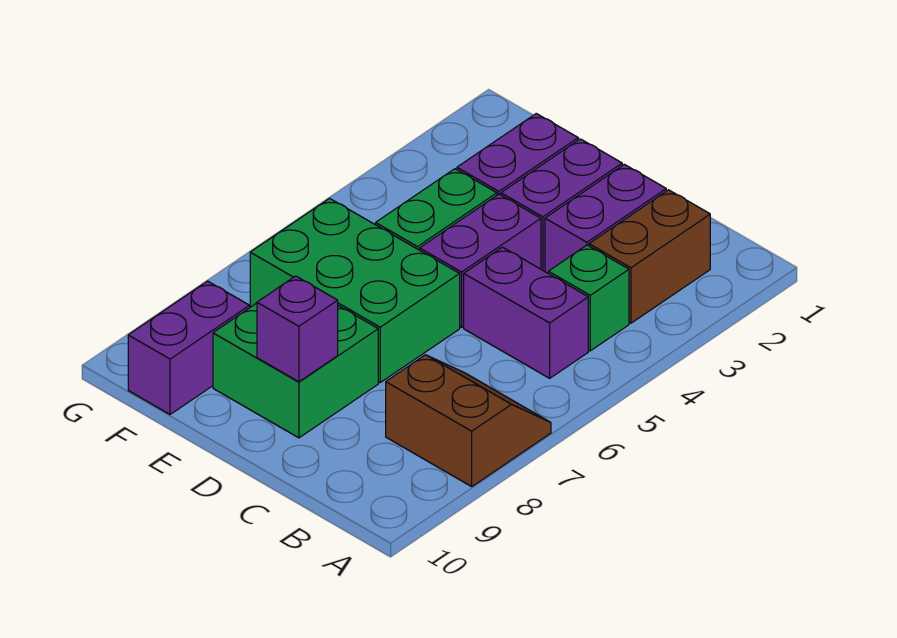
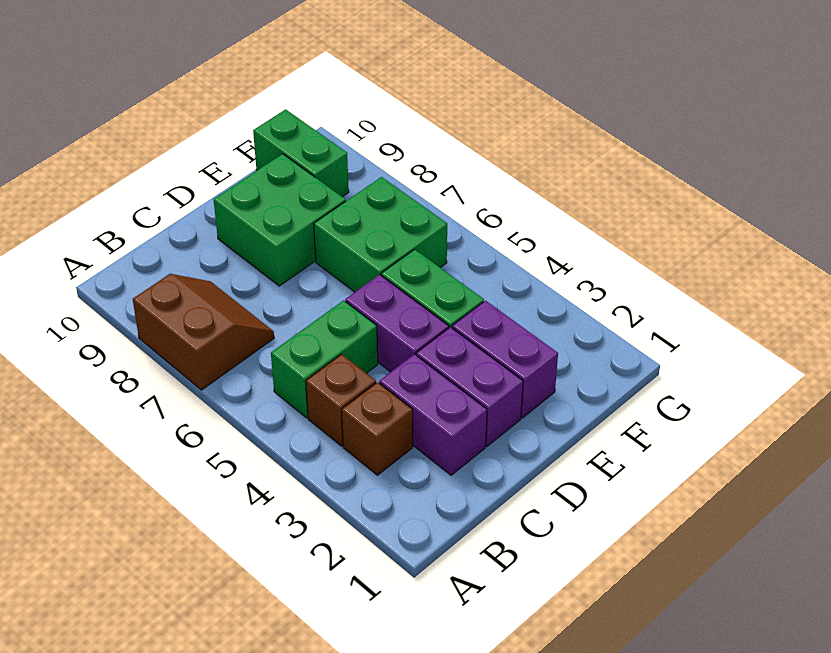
brown 2x2 slope [386,355,551,486] -> brown 2x2 slope turned to [133,274,274,390]
brown 1x2 brick [589,190,710,323] -> brown 1x1 brick [342,382,413,475]
green 1x1 brick [548,245,629,351] -> brown 1x1 brick [306,354,376,446]
purple 1x2 brick [464,247,588,378] -> green 1x2 brick [271,300,378,418]
green 2x3 brick [250,198,460,382] -> green 2x2 brick [314,177,447,292]
purple 1x1 brick [257,276,338,382] -> none
purple 1x2 brick [128,281,250,414] -> green 1x2 brick [253,109,349,197]

